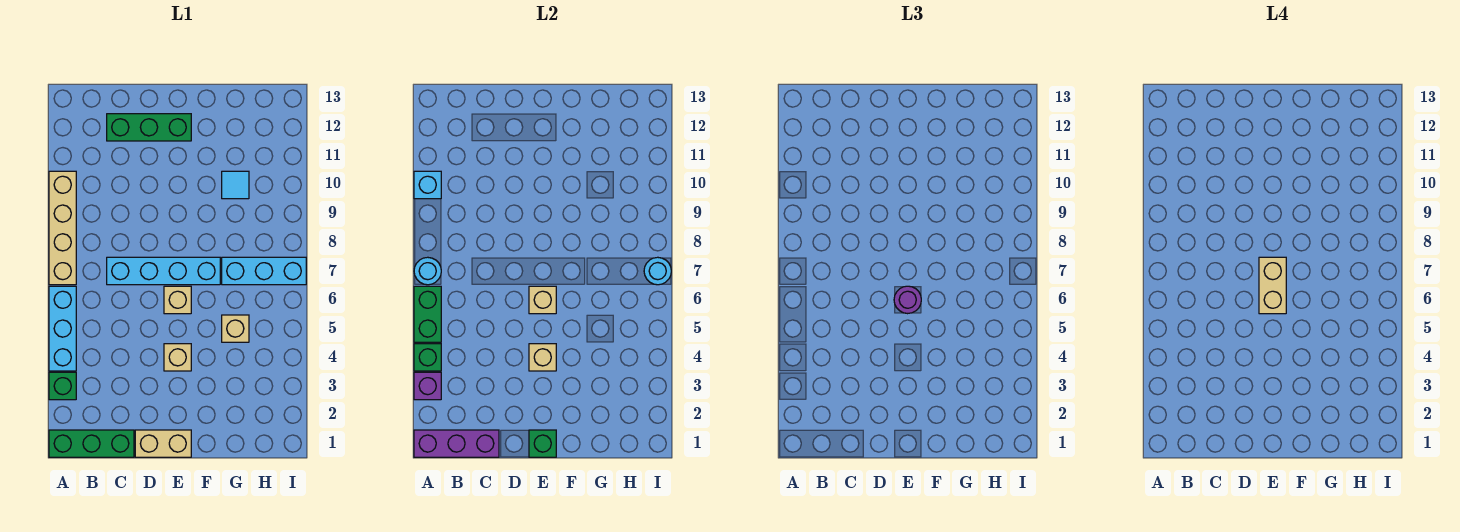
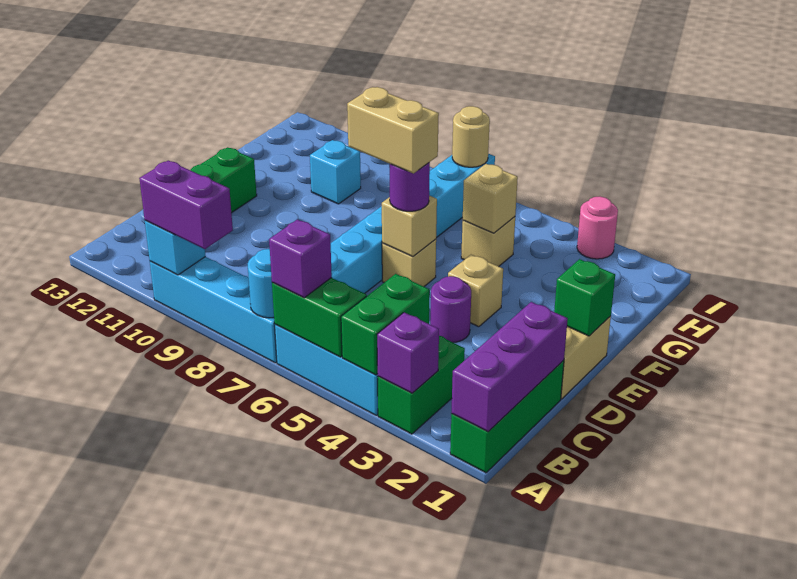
green 1x1 brick [49,372,76,400] -> green 1x2 brick [378,336,465,434]
green 1x1 brick [414,344,441,371] -> green 1x2 brick [341,274,430,375]
none -> purple 1x1 brick [269,219,332,298]
tan 1x4 brick [49,171,76,285] -> cyan 1x4 brick [150,257,277,363]
none -> purple 1x2 brick [139,160,233,249]
none -> purple 1x1 round brick [430,276,471,342]
tan 1x1 brick [529,344,556,371] -> tan 1x1 brick moved to [463,164,518,233]
cyan 1x1 tile [222,171,249,199] -> cyan 1x1 brick [310,140,361,204]
none -> pink 1x1 round brick [577,197,618,259]
cyan 1x1 round brick [644,257,671,285] -> tan 1x1 round brick [452,106,490,167]

